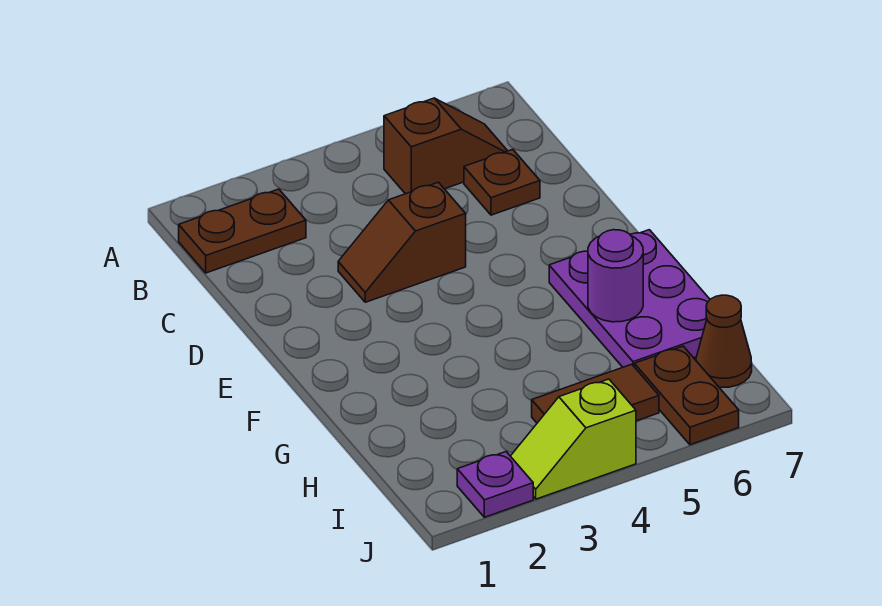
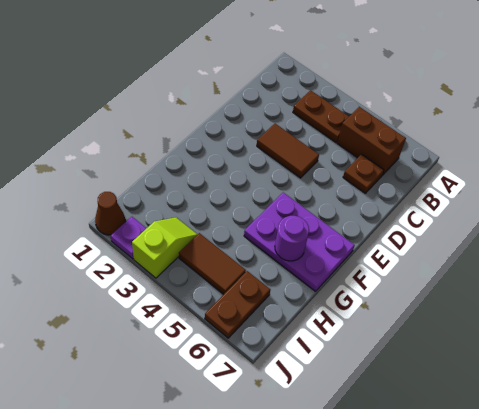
brown 1x2 plate [179,189,306,273] -> brown 1x2 plate moved to [293,90,349,143]
brown 1x2 slope [384,98,507,194] -> brown 1x2 brick [337,107,406,175]
brown 1x2 slope [338,182,466,302] -> brown 1x2 tile [257,124,319,178]
purple 2x3 plate [549,230,710,367] -> purple 2x3 plate turned to [244,192,355,291]
brown 1x1 cone [696,295,752,387] -> brown 1x1 cone moved to [95,192,125,235]
lime 1x2 slope [511,379,636,499] -> lime 1x2 slope turned to [132,218,198,278]

